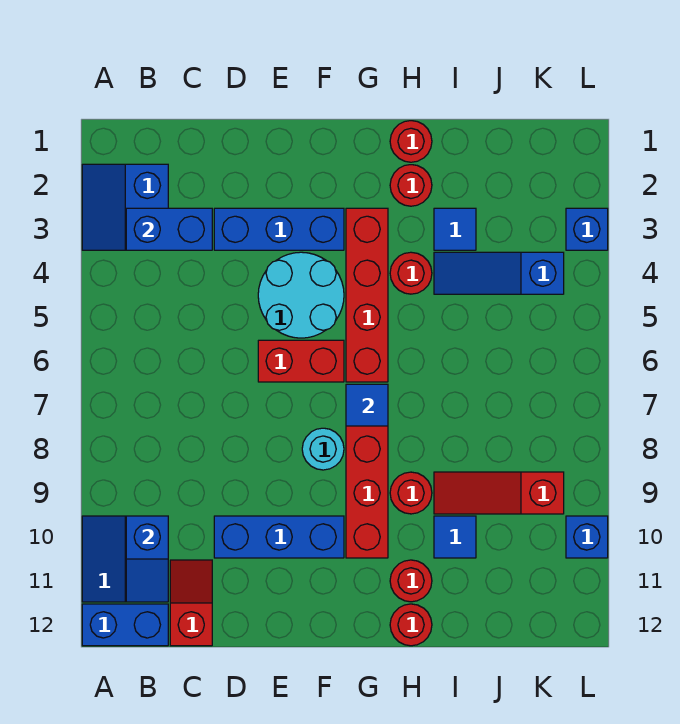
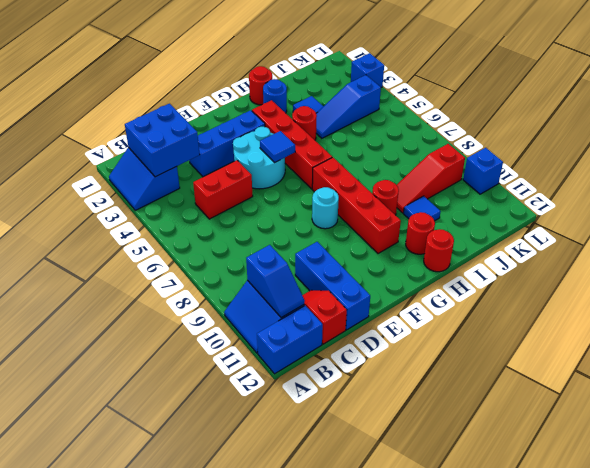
blue 1x2 brick [126,208,212,250] -> blue 2x2 brick [125,104,200,177]
blue 1x3 brick [214,516,344,558] -> blue 1x3 brick turned to [295,242,370,330]
red 1x2 brick [258,340,344,382] -> red 1x2 brick moved to [193,160,253,219]
blue 1x1 tile [346,384,388,426] -> blue 1x1 tile moved to [260,131,295,163]
red 1x1 round brick [390,165,432,206] -> blue 1x1 round brick [263,79,287,113]

